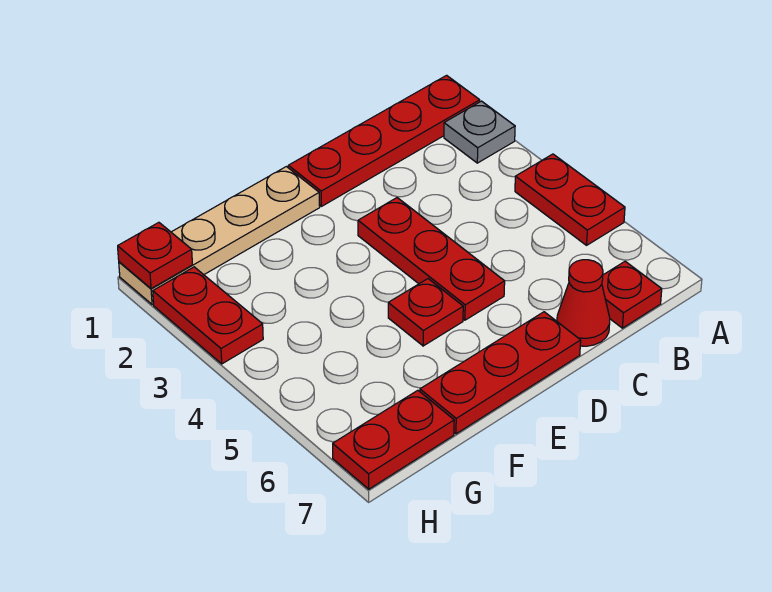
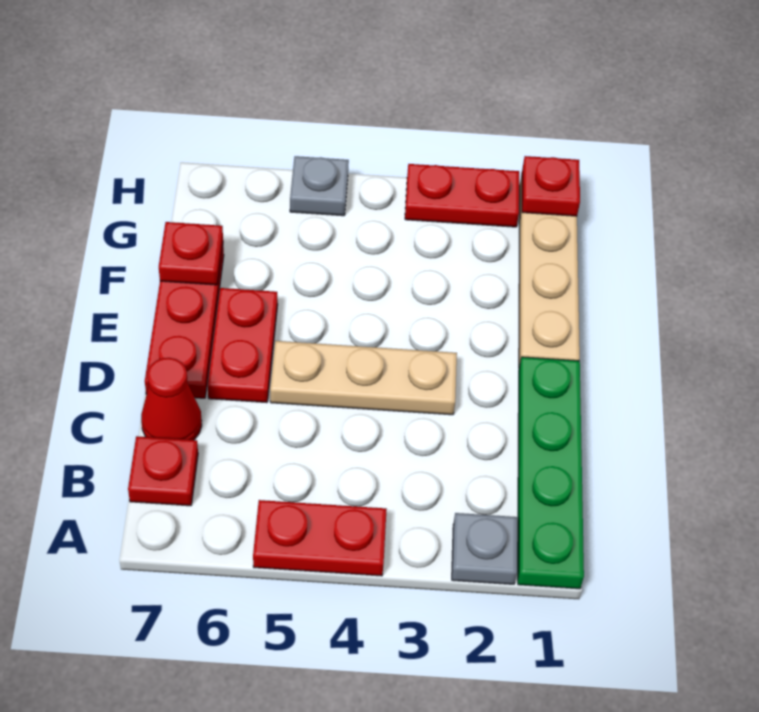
red 1x4 plate [288,75,480,206] -> green 1x4 plate [518,357,584,589]
red 1x3 plate [358,198,505,320] -> tan 1x3 plate [270,341,457,415]
red 1x1 plate [388,279,463,346] -> red 1x1 plate moved to [159,222,223,285]
red 1x2 plate [333,390,454,489] -> red 1x2 plate moved to [207,288,278,403]
none -> grey 1x1 plate [290,156,349,216]

